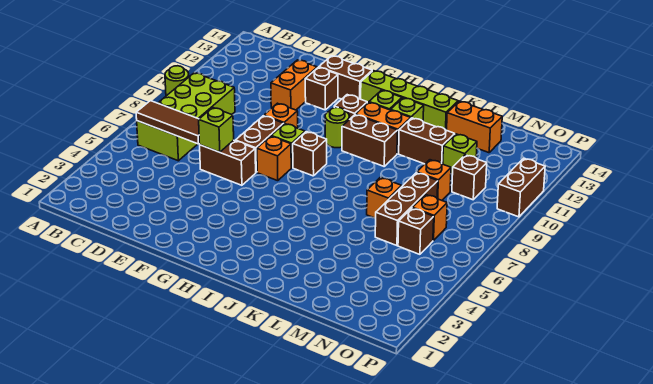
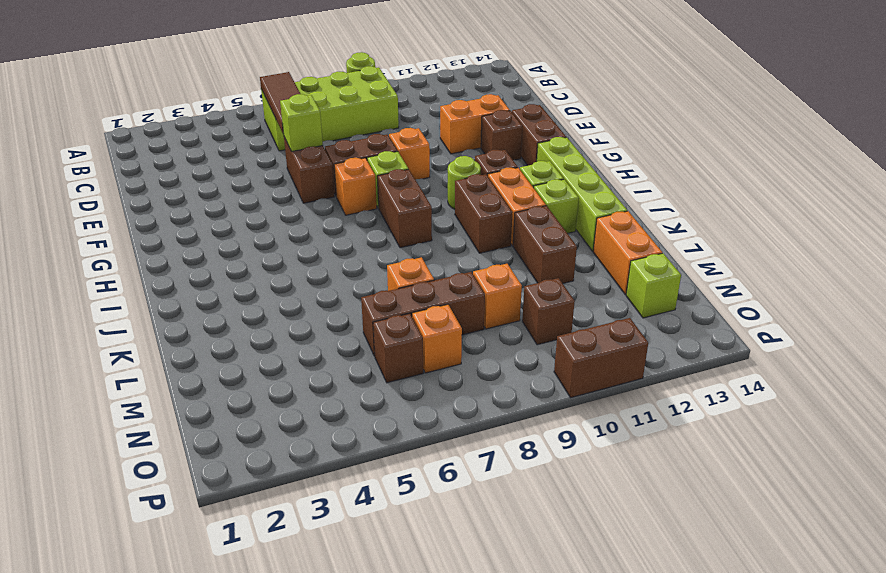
brown 1x1 brick [293,132,327,176] -> brown 1x2 brick [377,169,432,248]
lime 1x1 brick [443,134,477,174] -> lime 1x1 brick moved to [626,253,681,318]

